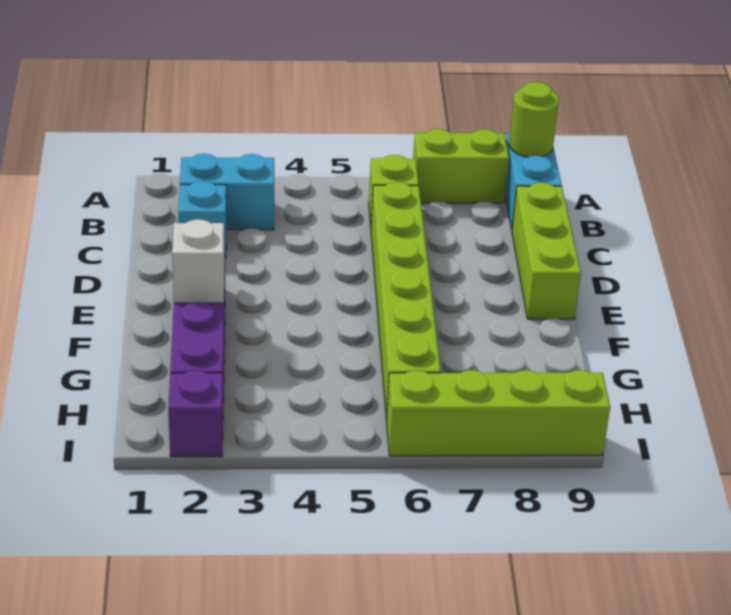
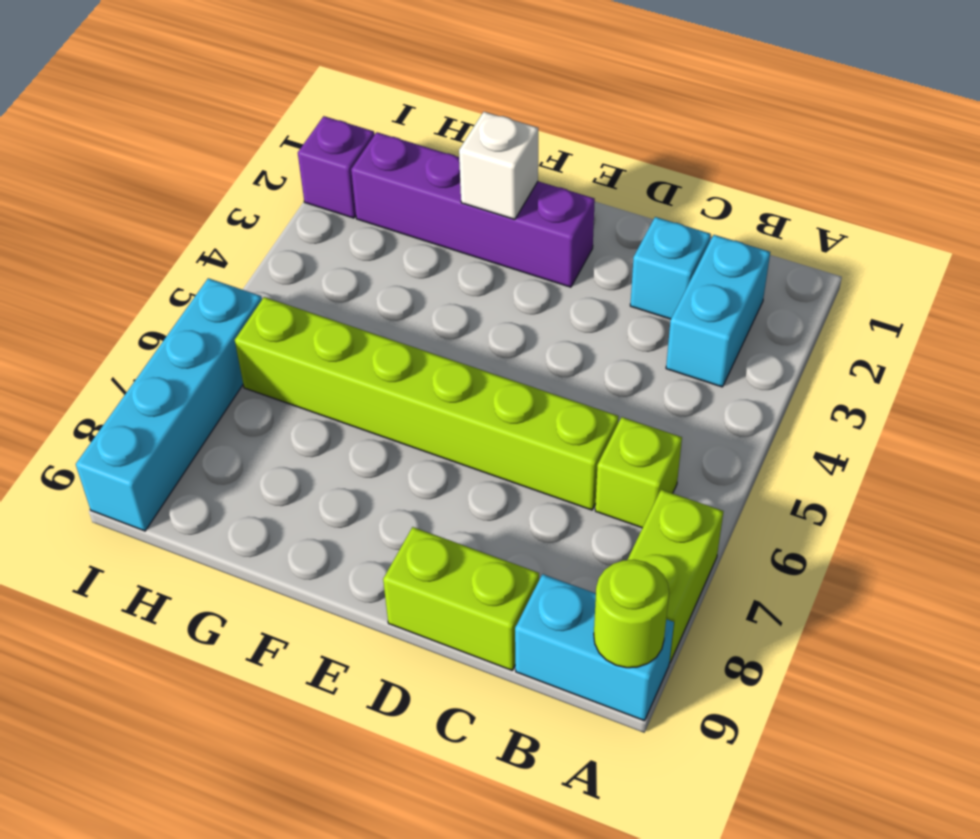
lime 1x3 brick [512,183,581,319] -> lime 1x2 brick [383,527,539,670]
lime 1x4 brick [386,370,610,456] -> cyan 1x4 brick [76,278,262,531]

